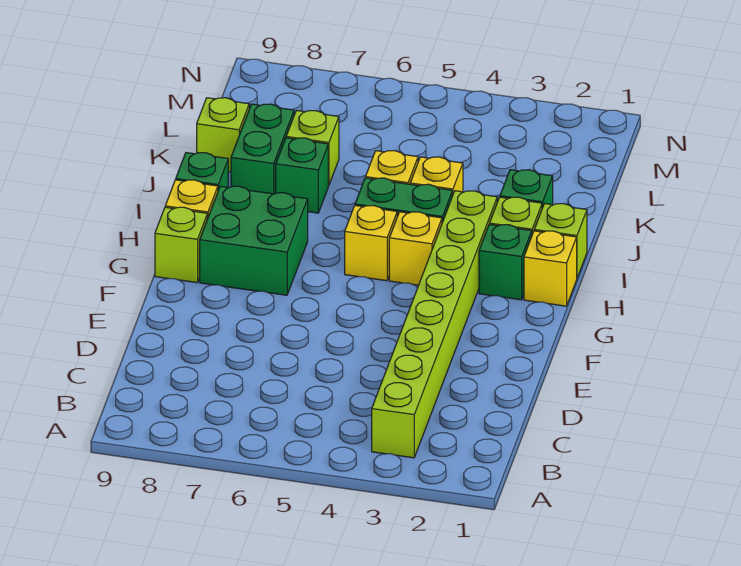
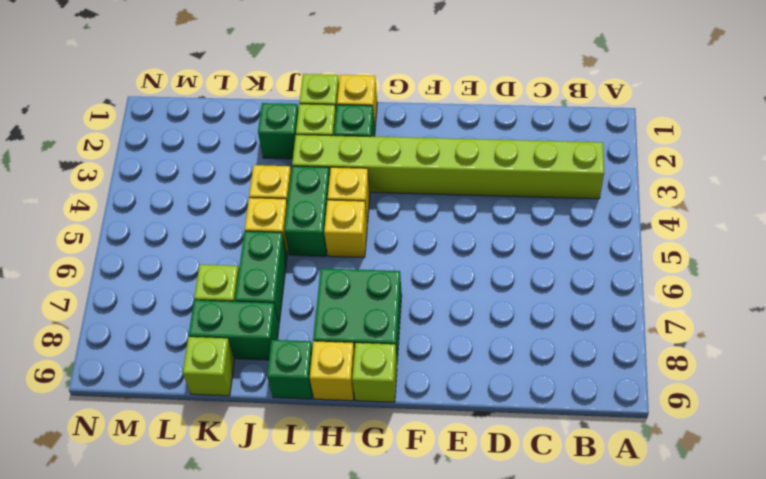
green 1x1 brick [276,138,328,213] -> green 1x2 brick [235,231,287,323]

